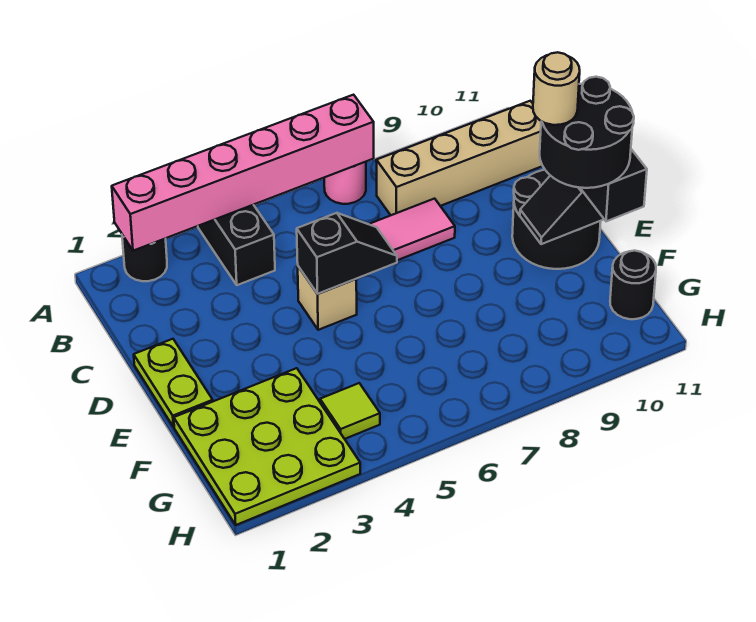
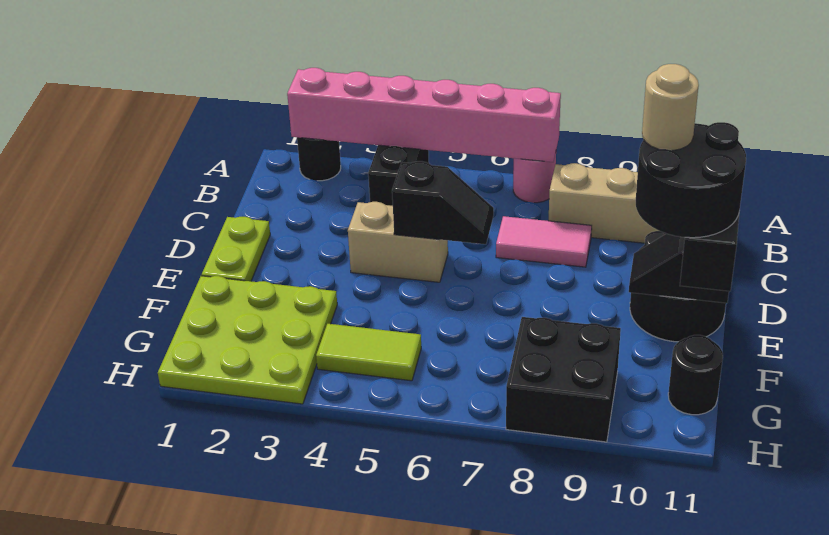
tan 1x1 brick [298,266,357,330] -> tan 1x2 brick [348,202,448,282]
lime 1x1 tile [320,383,380,439] -> lime 1x2 tile [316,324,421,381]
none -> black 2x2 brick [506,317,621,442]

